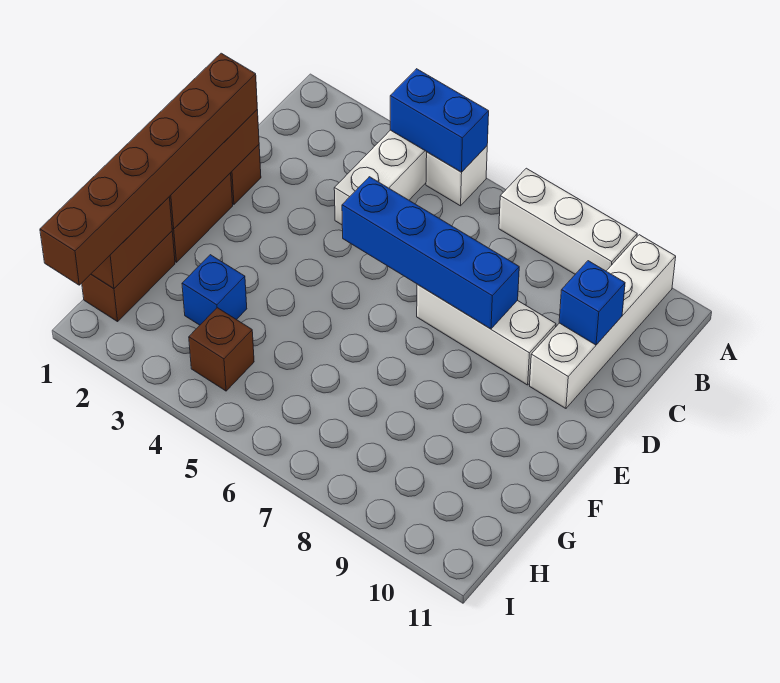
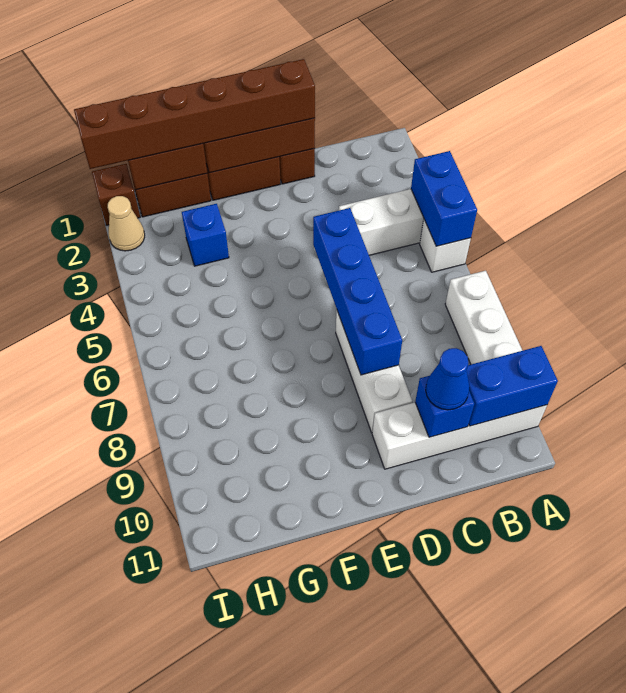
none -> blue 1x2 brick [467,346,558,426]
none -> blue 1x1 cone [426,348,470,410]
brown 1x1 brick [189,308,254,391] -> brown 1x1 brick moved to [92,164,140,225]
none -> tan 1x1 cone [108,196,145,251]

